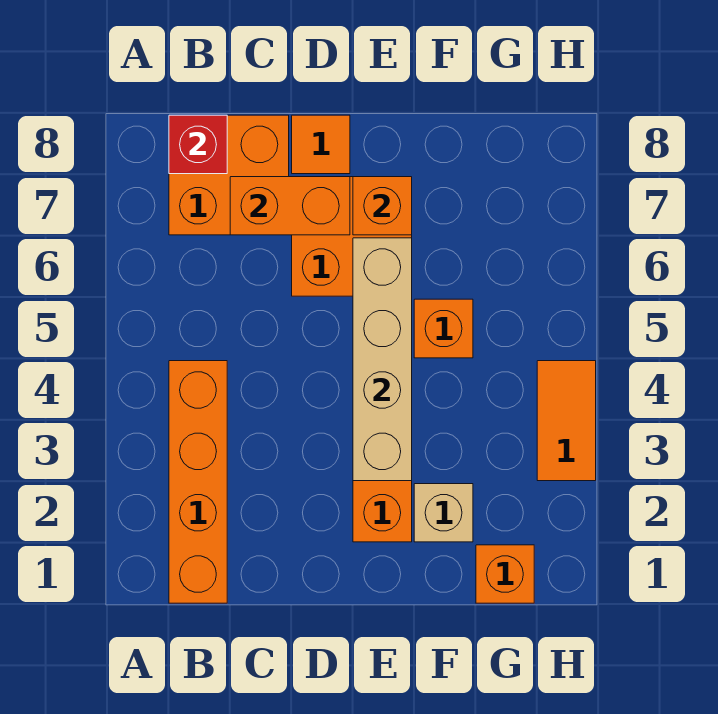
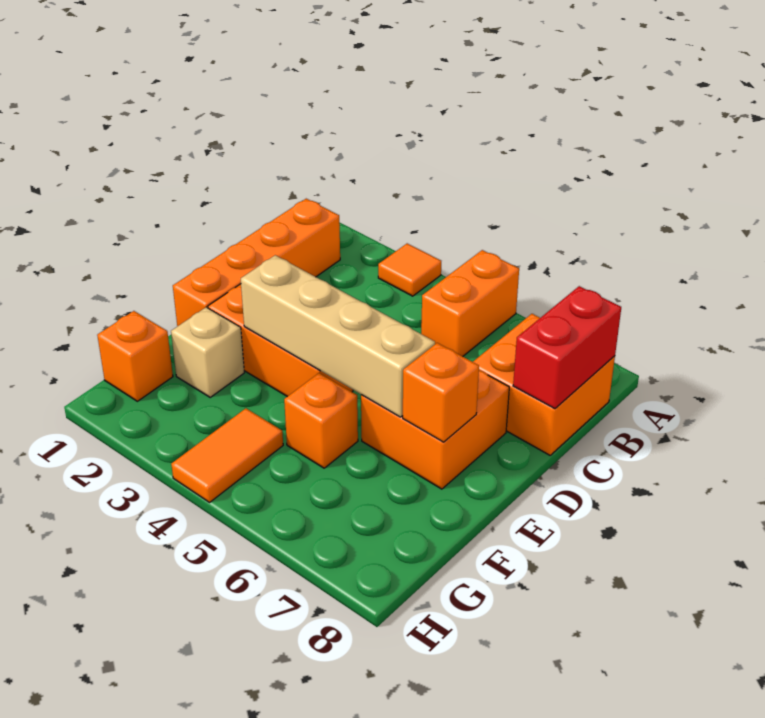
orange 1x4 brick [169,361,227,603] -> orange 1x4 brick turned to [173,199,340,326]
red 1x1 brick [169,115,227,174] -> red 1x2 brick [513,286,621,409]
orange 1x2 brick [230,177,350,235] -> orange 1x2 brick moved to [421,250,519,356]
orange 1x1 tile [292,115,350,174] -> orange 1x1 tile moved to [378,243,441,296]
orange 1x2 tile [537,361,596,481] -> orange 1x2 tile turned to [171,408,283,502]

